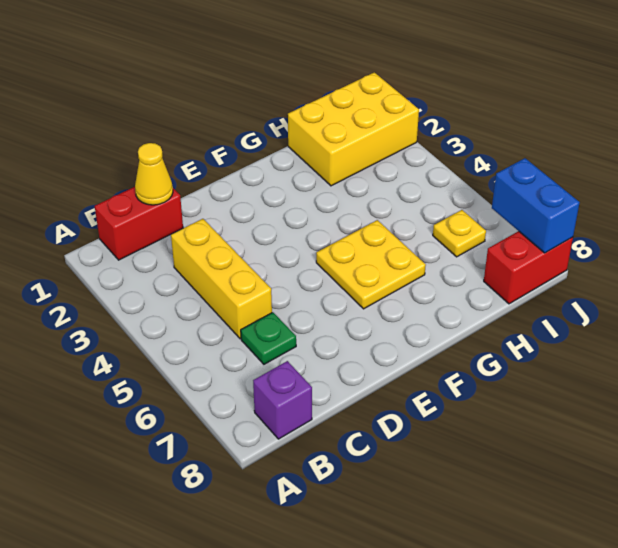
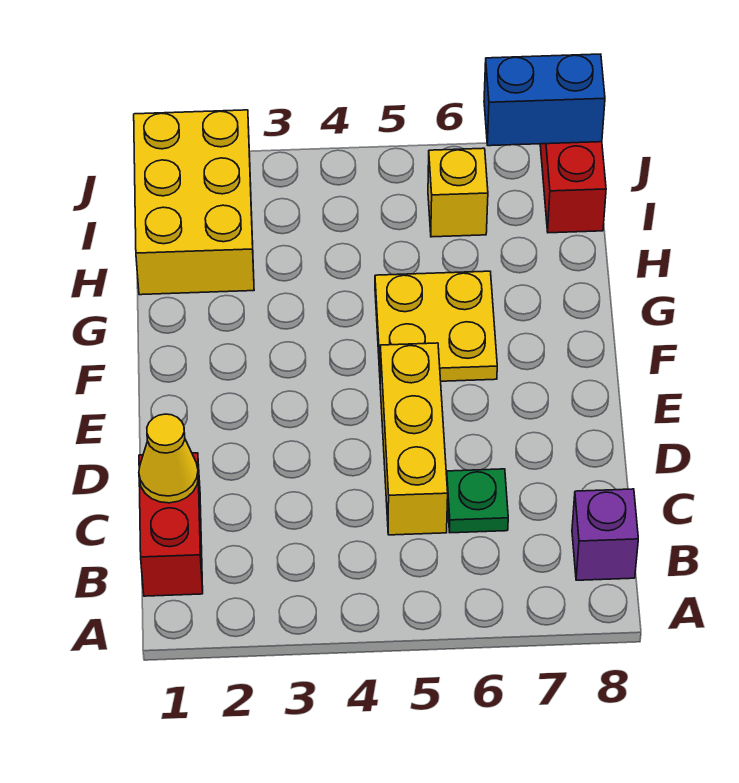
yellow 1x3 brick [171,219,272,339] -> yellow 1x3 brick turned to [380,343,448,535]
yellow 1x1 plate [433,210,486,257] -> yellow 1x1 brick [428,148,488,237]

